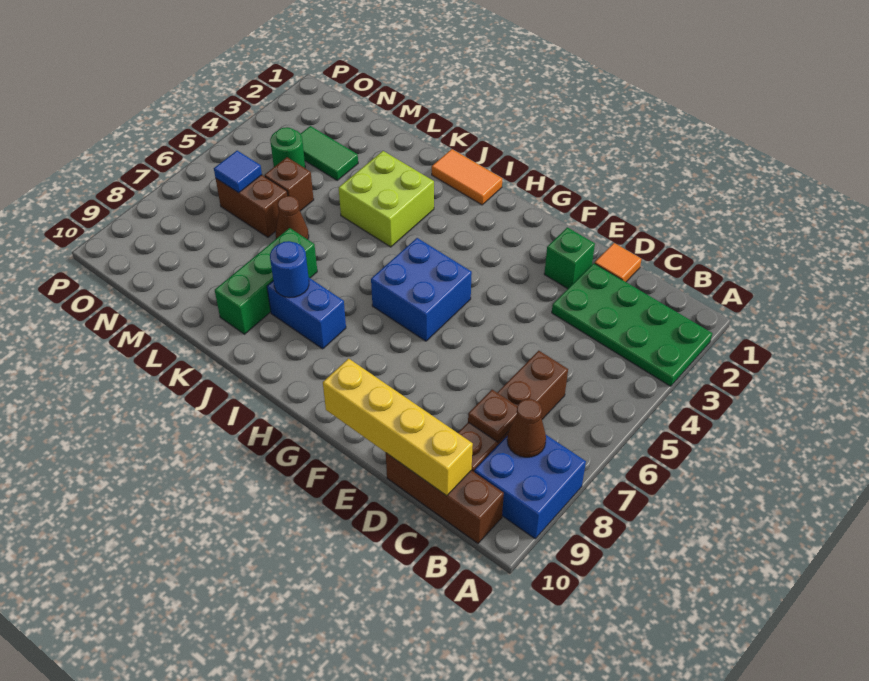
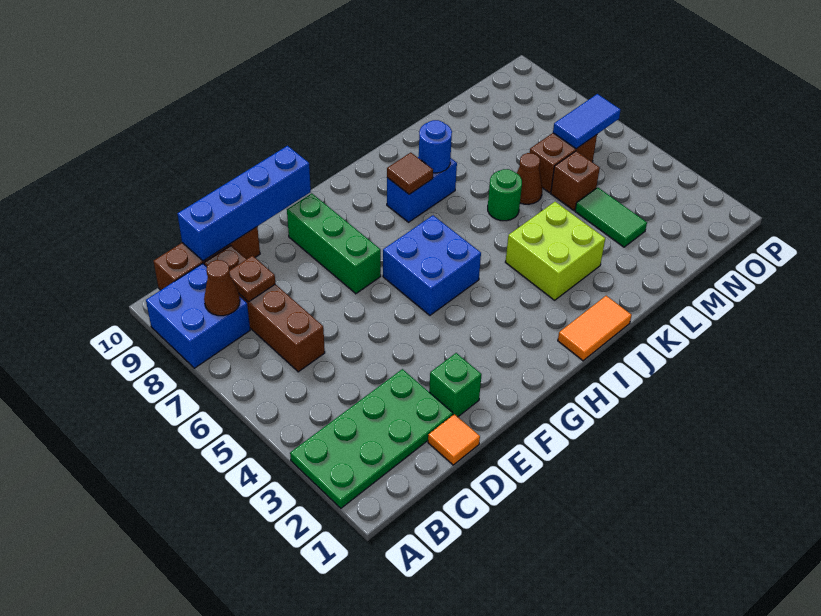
yellow 1x4 brick [323,359,473,496] -> blue 1x4 brick [177,146,311,261]
none -> brown 1x1 tile [387,153,433,194]
green 1x3 brick [215,228,317,334] -> green 1x3 brick moved to [287,193,381,294]
green 1x2 tile [301,126,358,180] -> green 1x2 tile turned to [575,187,647,247]
green 1x1 round brick [270,127,305,168] -> green 1x1 round brick moved to [488,169,522,221]
blue 1x1 tile [214,151,262,193] -> blue 1x2 tile [553,94,621,149]

